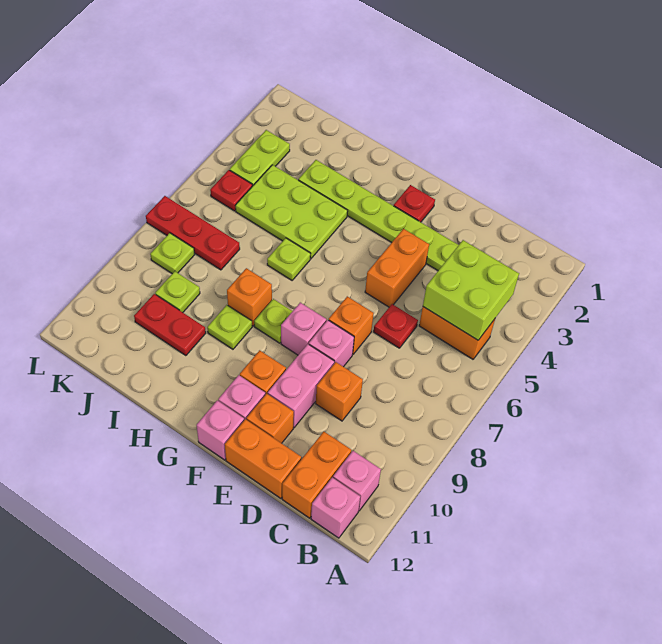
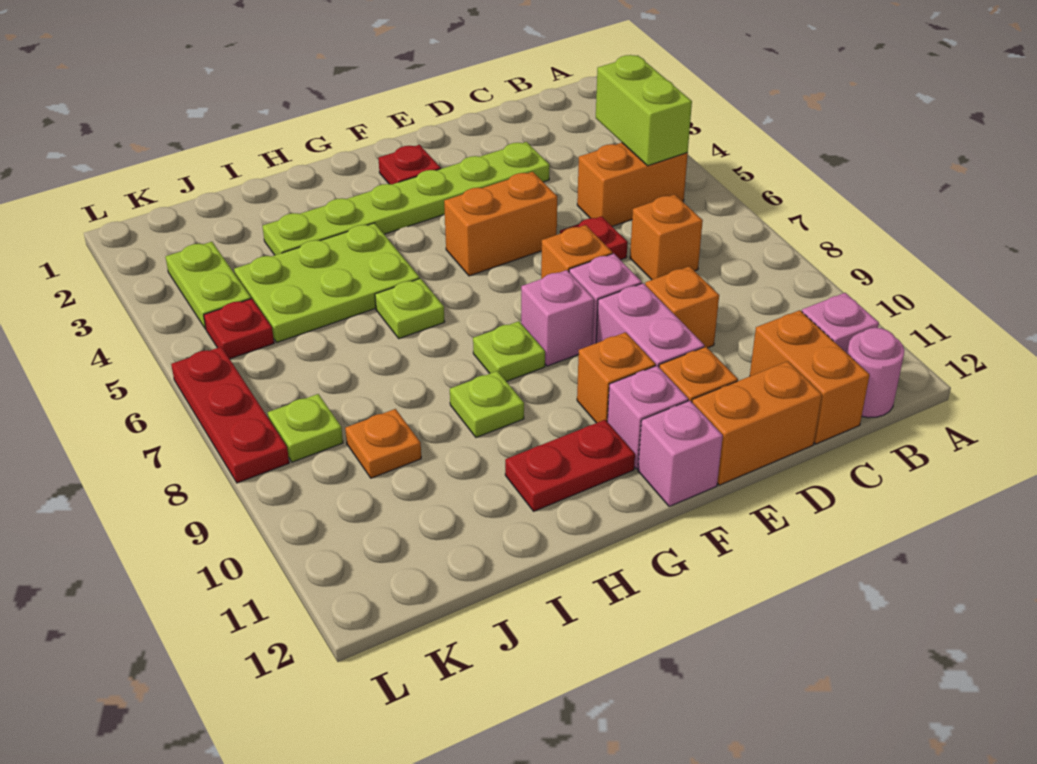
lime 2x2 brick [423,240,519,340] -> lime 1x2 brick [596,55,692,166]
pink 1x1 brick [311,478,360,538] -> pink 1x1 round brick [847,328,905,418]
orange 1x2 brick [365,229,429,307] -> orange 1x2 brick turned to [444,172,557,276]
orange 1x1 brick [227,268,272,326] -> orange 1x1 brick moved to [630,194,703,280]
red 1x2 plate [134,294,206,356] -> red 1x2 plate moved to [505,420,635,511]
red 1x3 plate [146,196,240,270] -> red 1x3 plate turned to [171,347,289,483]
lime 1x1 plate [155,271,200,312] -> orange 1x1 plate [345,409,421,478]

